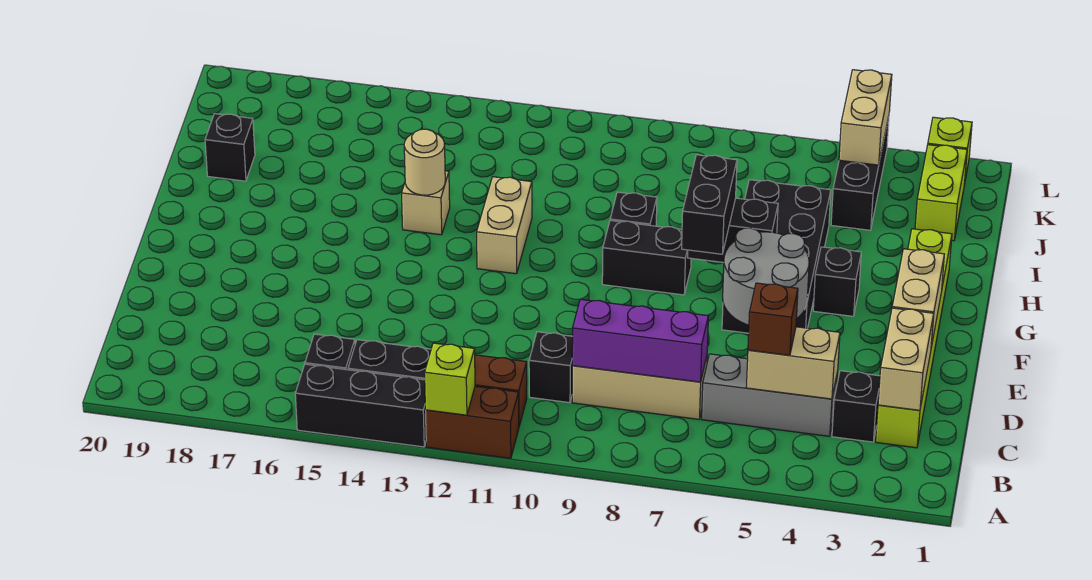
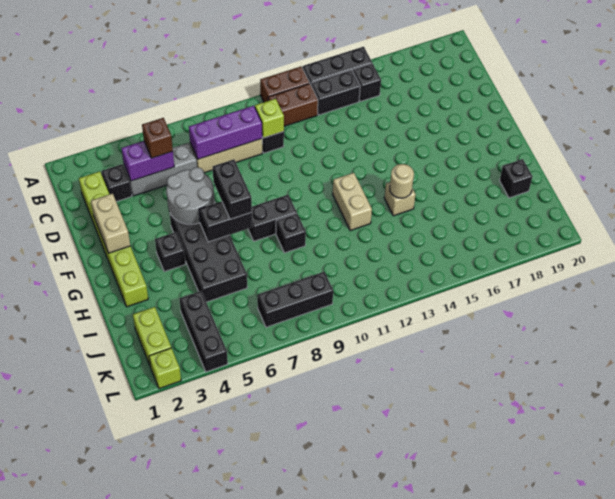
lime 1x1 brick [425,343,475,415] -> lime 1x1 brick moved to [255,99,284,138]
tan 1x2 brick [878,308,934,410] -> none
tan 1x2 brick [746,327,840,399] -> purple 1x2 brick [121,141,174,181]
tan 1x2 brick [839,70,892,165] -> none
none -> black 1x3 brick [257,272,333,327]

